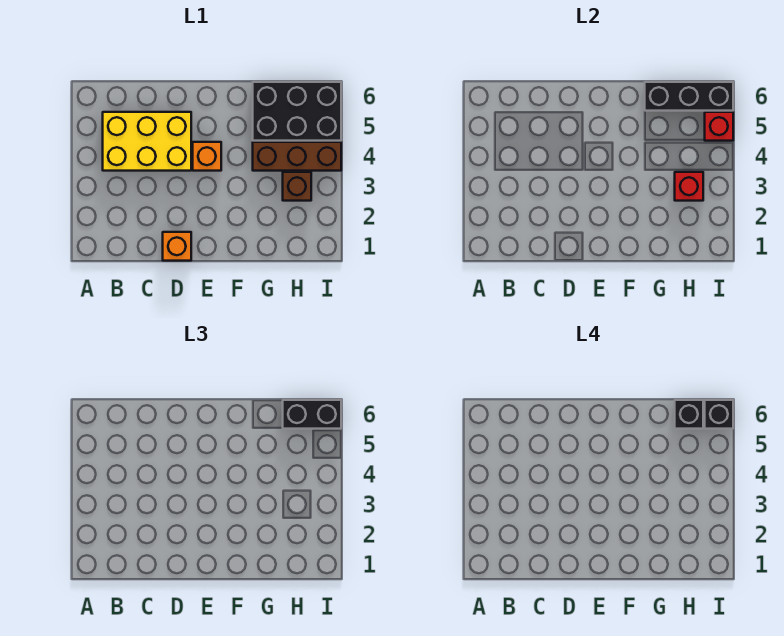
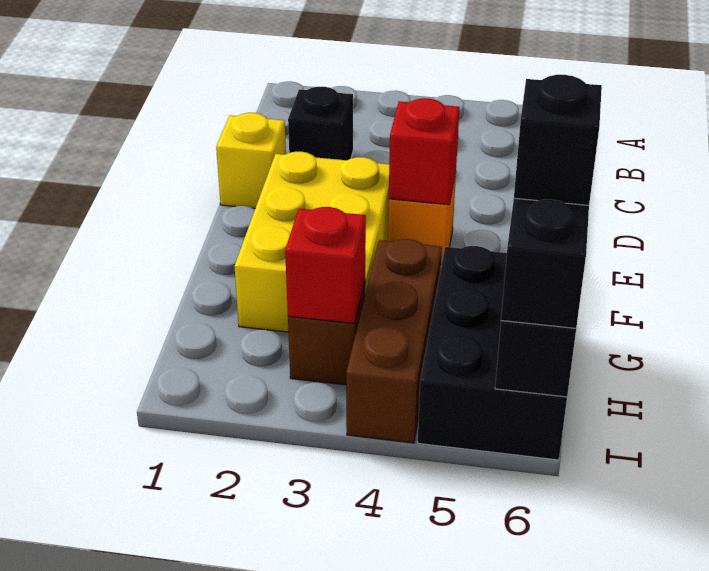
yellow 2x3 brick [103,112,191,171] -> yellow 2x3 brick moved to [235,152,389,332]
orange 1x1 brick [163,232,191,261] -> yellow 1x1 brick [216,113,286,208]
red 1x1 brick [705,112,733,141] -> red 1x1 brick moved to [389,98,460,205]
black 1x1 brick [705,400,733,429] -> black 1x1 brick moved to [288,87,353,160]

